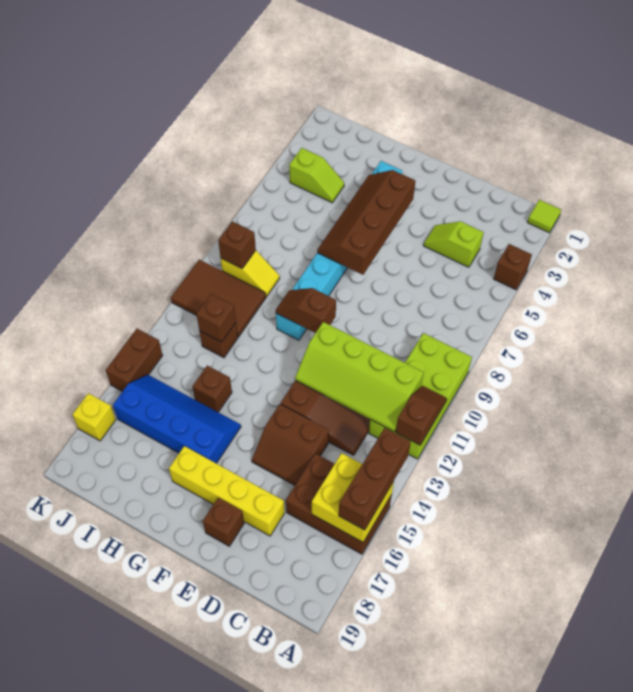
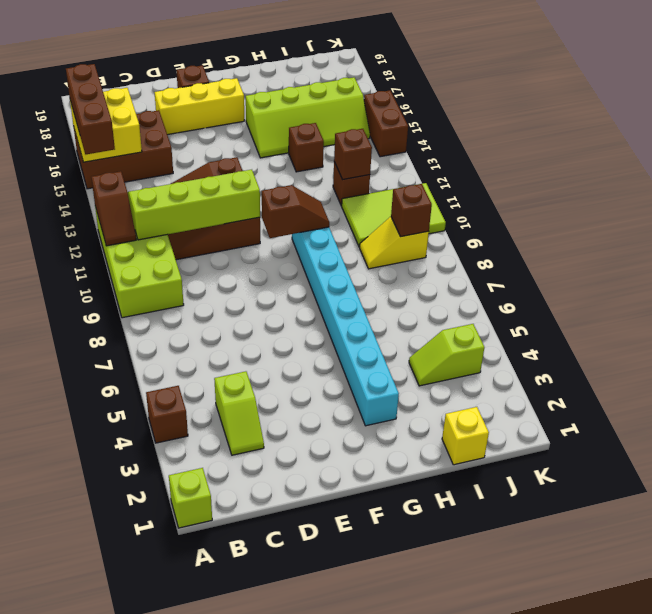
lime 1x1 tile [527,200,561,233] -> lime 1x1 brick [169,468,212,528]
lime 1x2 slope [424,221,484,267] -> lime 1x2 slope turned to [214,371,264,455]
brown 2x2 slope [252,404,329,485] -> none
yellow 1x4 brick [169,446,285,536] -> yellow 1x3 brick [154,78,244,135]
brown 2x4 slope [317,170,415,275] -> none
blue 2x4 slope [113,375,241,463] -> lime 2x4 slope [246,77,370,158]
brown 2x3 tile [171,260,266,337] -> lime 2x3 tile [342,183,446,247]
yellow 1x1 brick [72,393,116,441] -> yellow 1x1 brick moved to [442,407,489,465]

